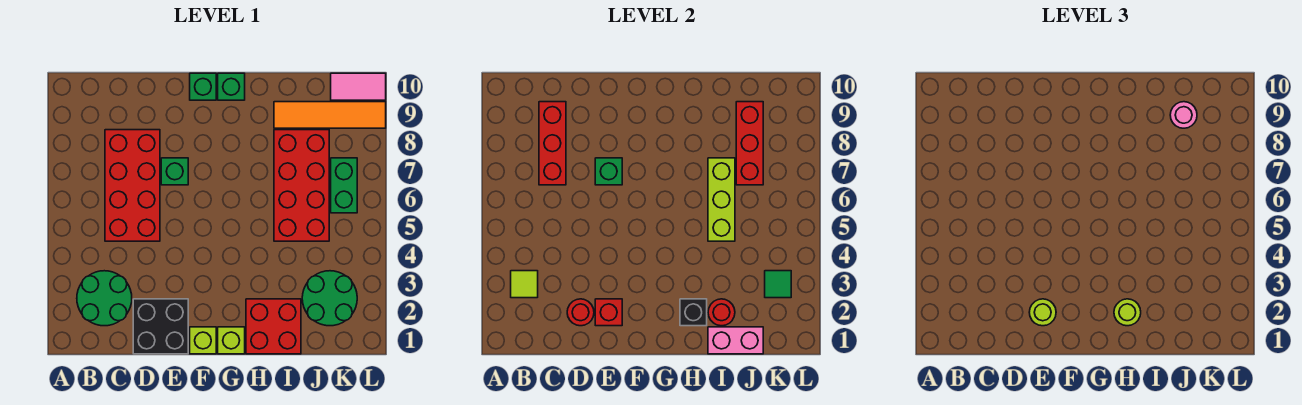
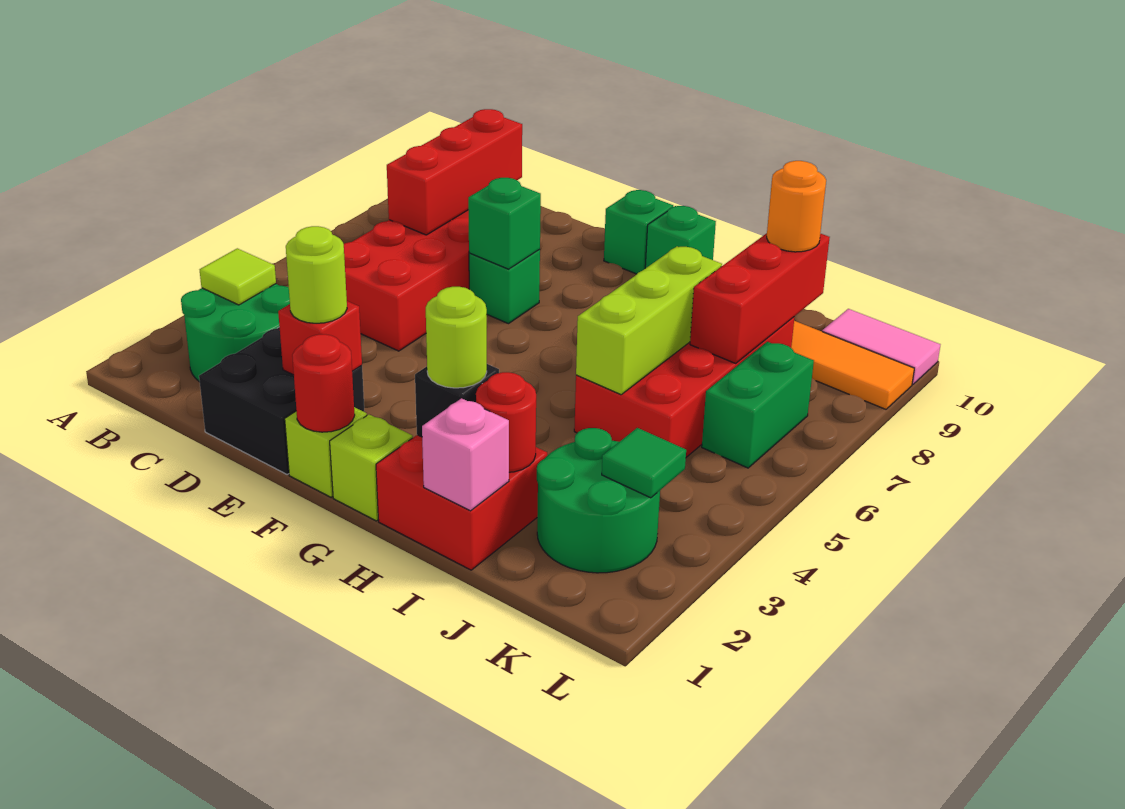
red 1x1 round brick [567,299,594,326] -> red 1x1 round brick moved to [292,334,355,432]
pink 1x2 brick [708,327,763,354] -> pink 1x1 brick [422,398,509,511]
pink 1x1 round brick [1170,102,1197,128] -> orange 1x1 round brick [767,161,826,252]

